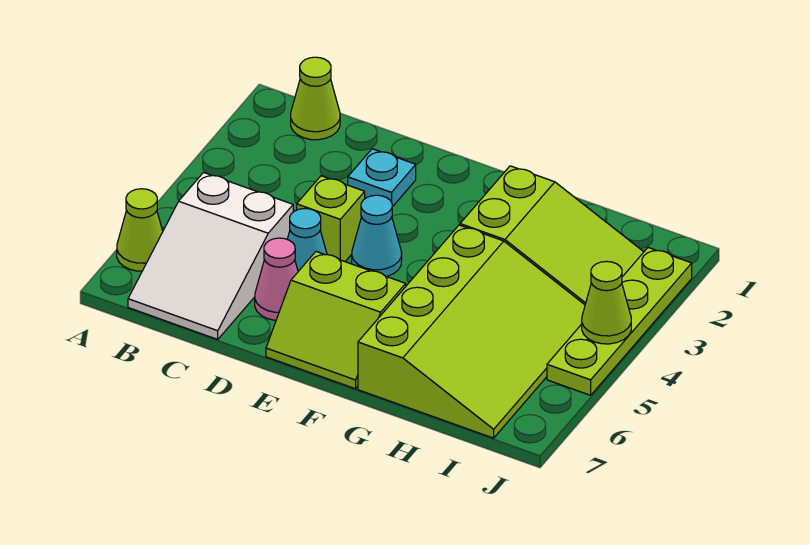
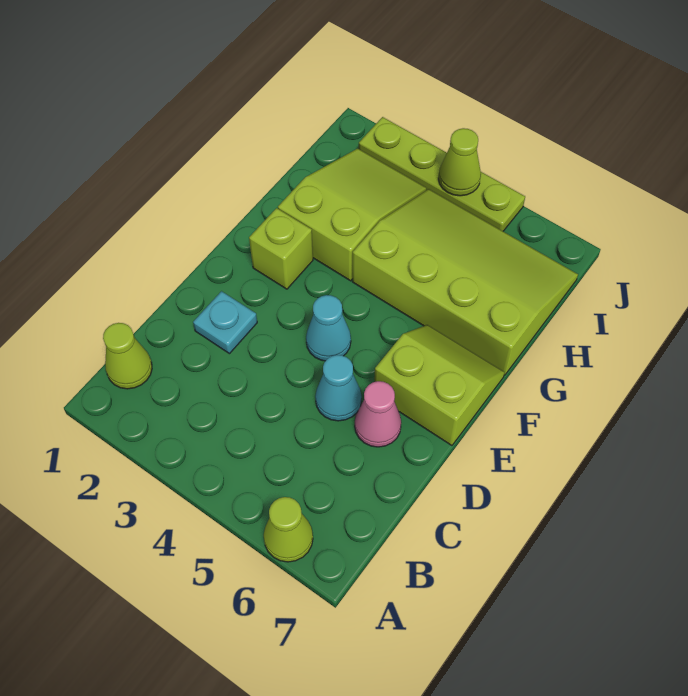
white 2x3 slope [128,172,293,339] -> none
lime 1x1 brick [297,176,365,262] -> lime 1x1 brick moved to [249,208,313,289]
lime 2x2 slope [266,252,406,389] -> lime 2x2 slope turned to [374,325,505,445]

